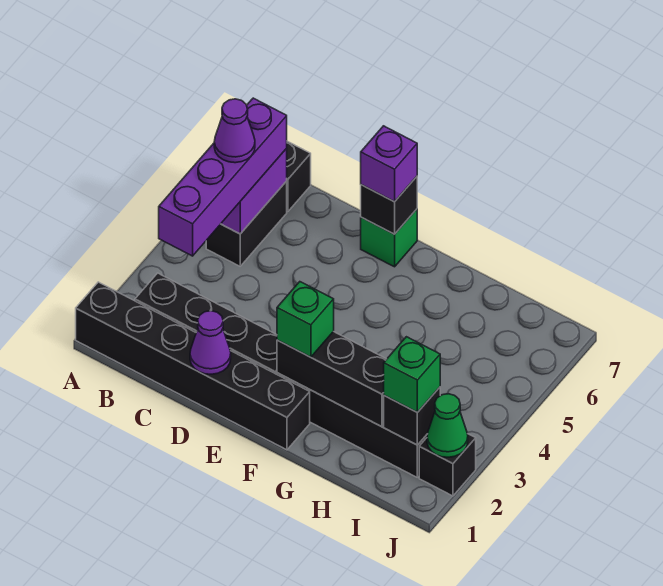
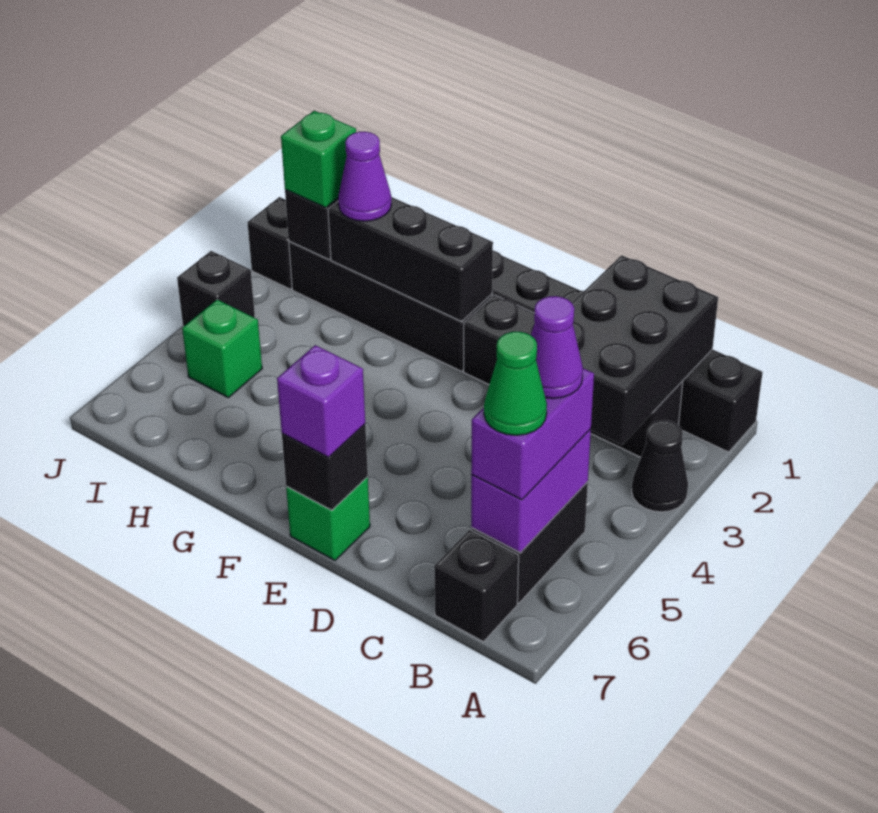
none -> black 1x1 cone [632,420,688,512]
none -> black 2x3 brick [572,255,718,445]
purple 1x4 brick [159,98,287,256] -> purple 1x2 brick [471,368,594,500]
purple 1x1 cone [190,311,231,374] -> purple 1x1 cone moved to [338,132,391,221]
green 1x1 brick [277,282,334,357] -> green 1x1 brick moved to [182,300,262,398]
green 1x1 cone [427,394,468,457] -> green 1x1 cone moved to [484,332,547,435]
none -> black 1x1 brick [177,251,255,327]

